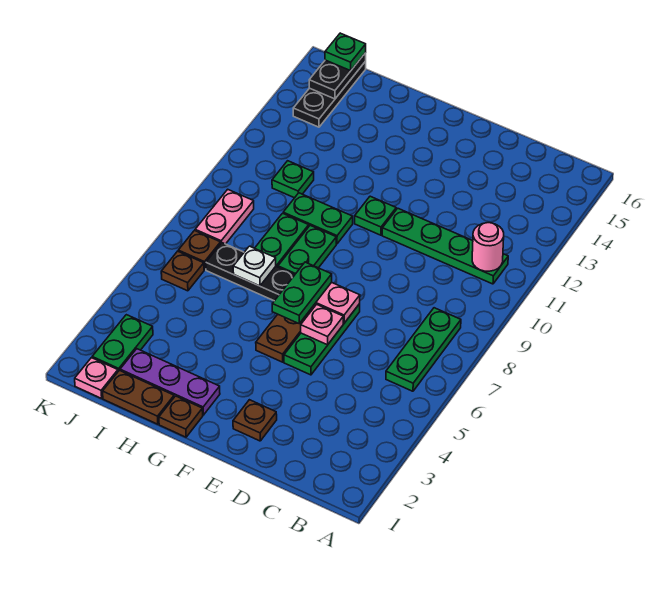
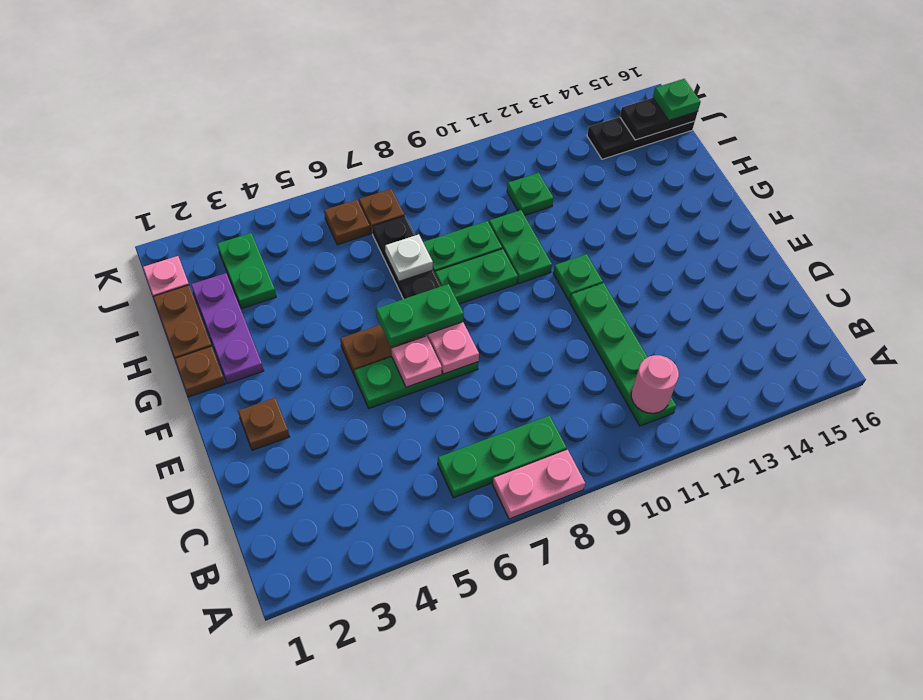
green 1x2 plate [92,315,153,371] -> green 1x2 plate turned to [217,233,276,309]
pink 1x2 plate [195,189,254,244] -> pink 1x2 plate moved to [493,450,585,519]

